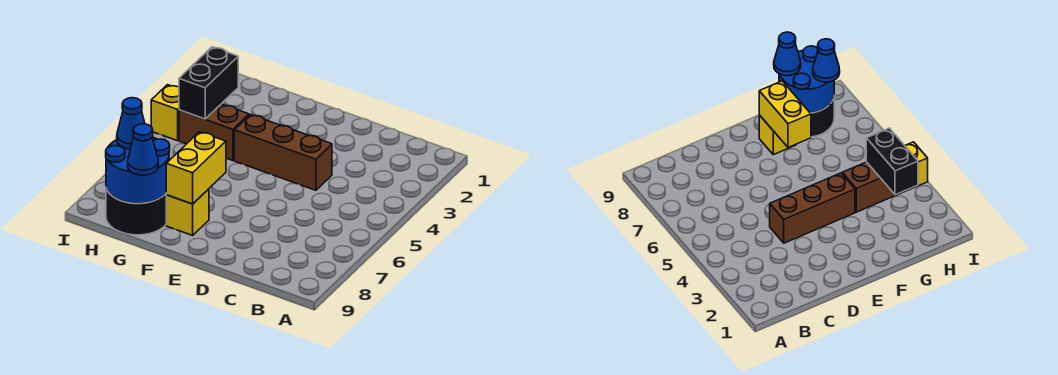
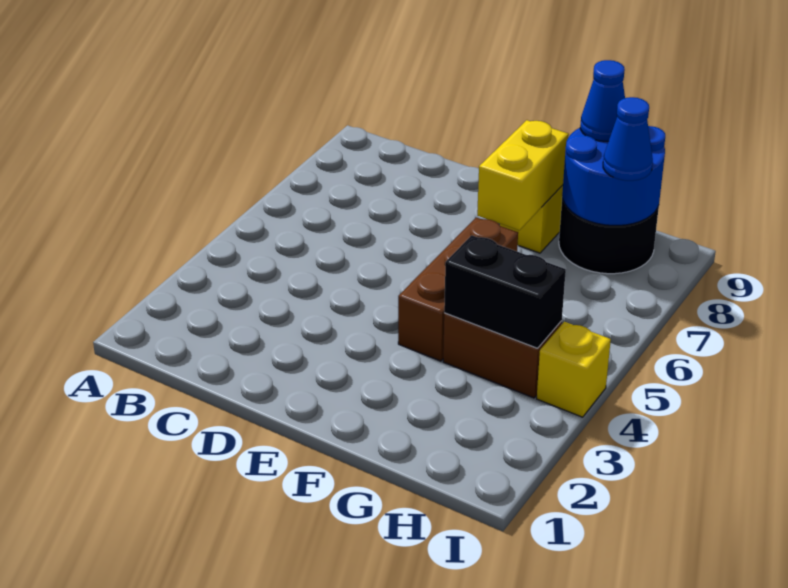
brown 1x3 brick [234,115,332,190] -> brown 1x3 brick turned to [398,218,518,361]
black 1x2 brick [179,47,238,119] -> black 1x2 brick turned to [444,235,566,348]

